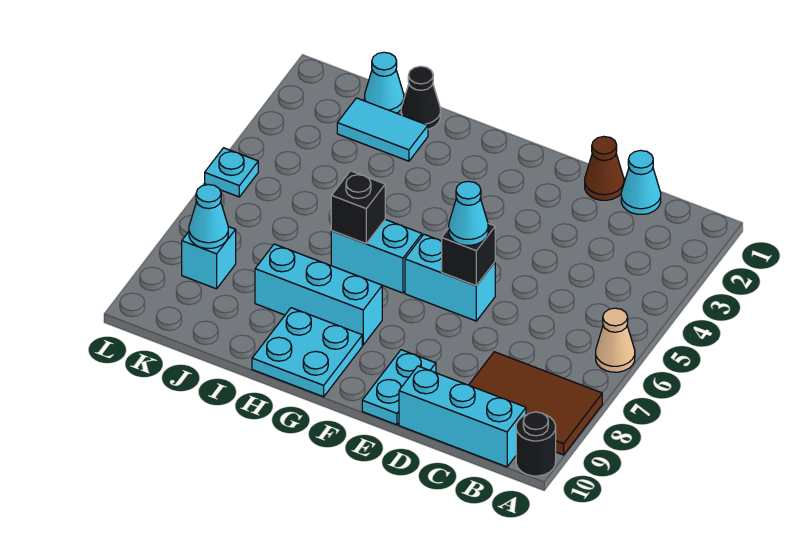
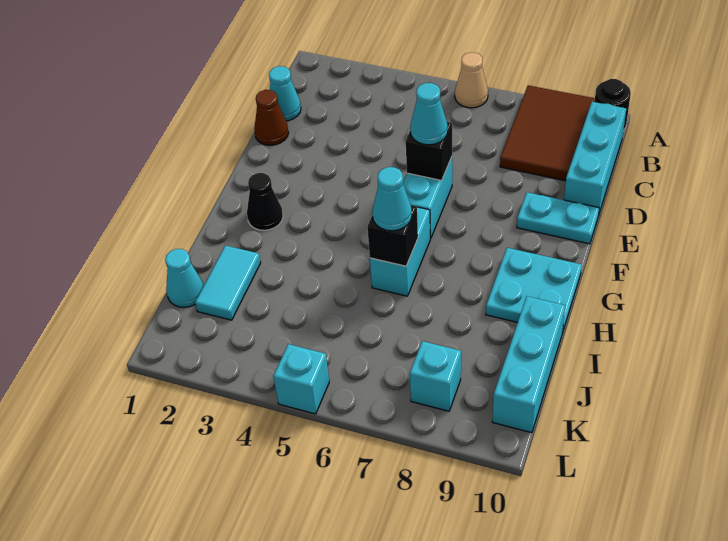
cyan 1x3 brick [255,244,382,345] -> cyan 1x3 brick moved to [492,296,565,433]
black 1x1 cone [401,66,441,129] -> black 1x1 cone moved to [247,173,283,230]
cyan 1x1 cone [189,184,228,248] -> cyan 1x1 cone moved to [372,167,412,231]
cyan 1x1 plate [205,148,258,197] -> cyan 1x1 brick [273,344,329,414]

